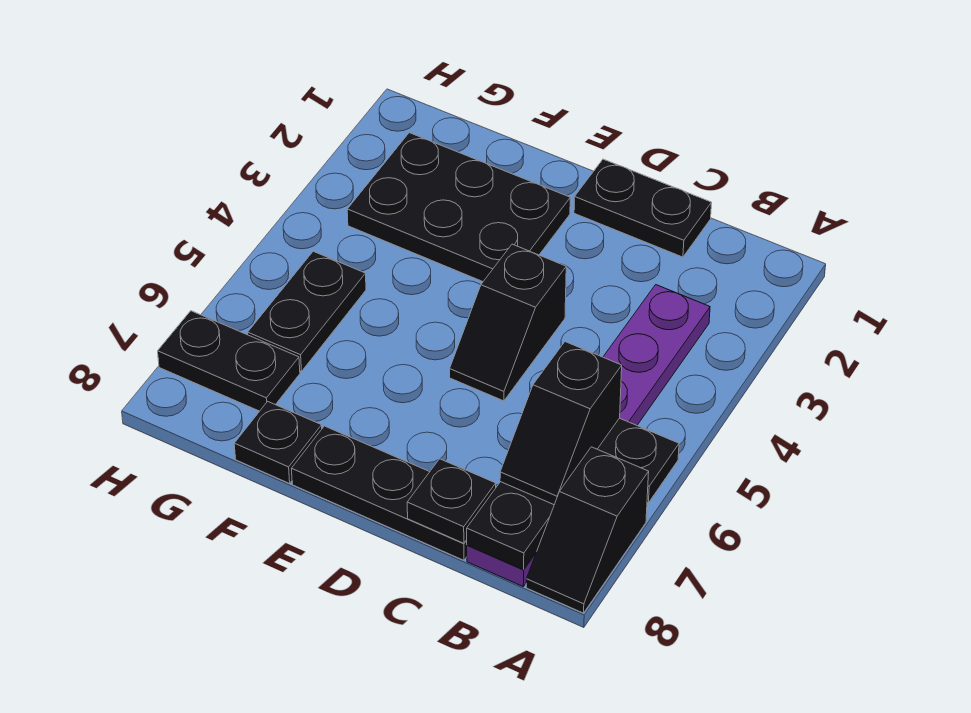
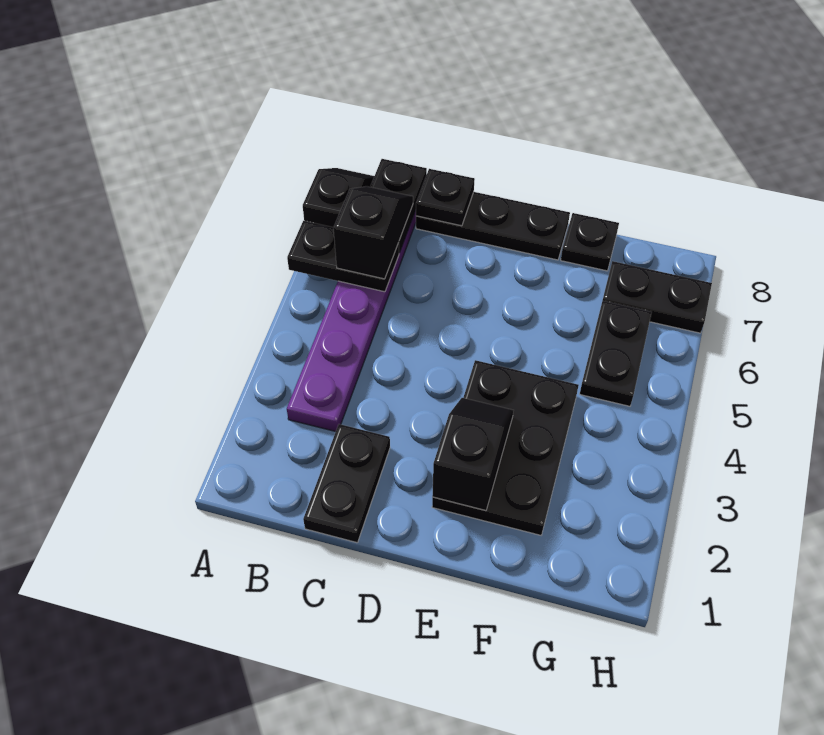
black 1x2 plate [574,159,712,257] -> black 1x2 plate turned to [303,424,390,543]
black 1x2 slope [450,244,566,401] -> black 1x2 slope moved to [432,398,513,511]
black 2x3 plate [347,133,570,282] -> black 2x3 plate turned to [432,360,579,535]

